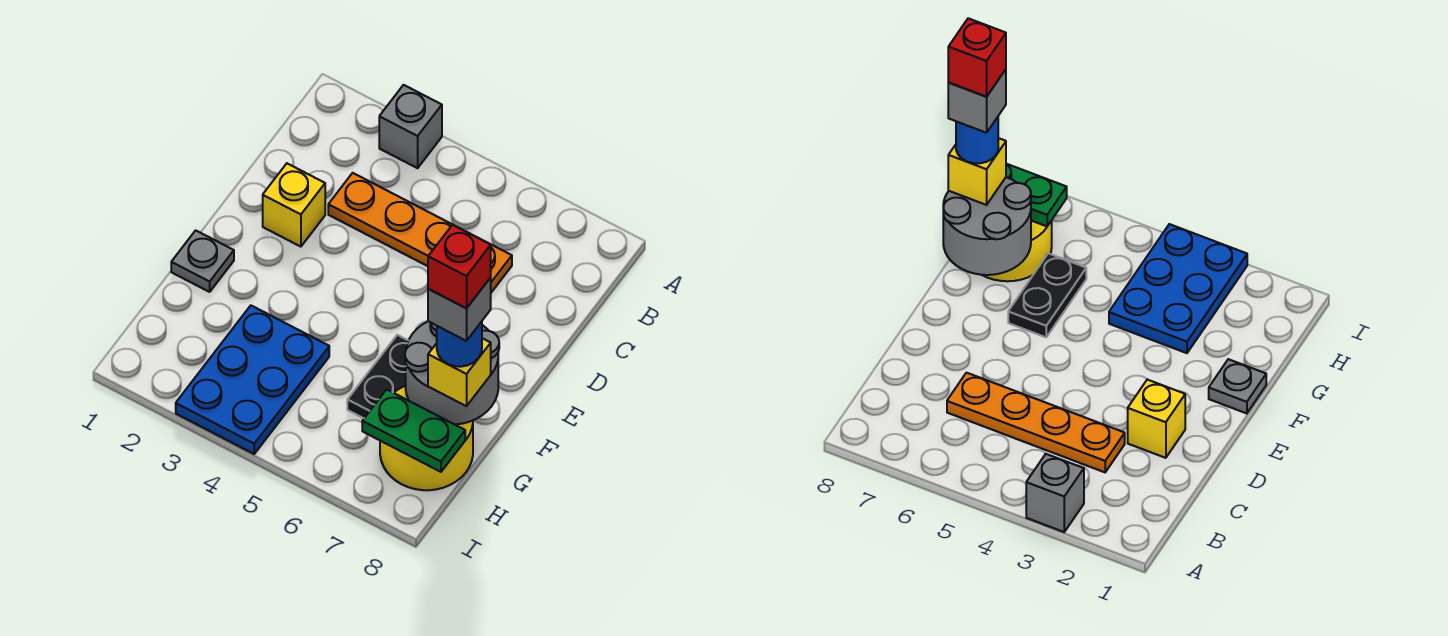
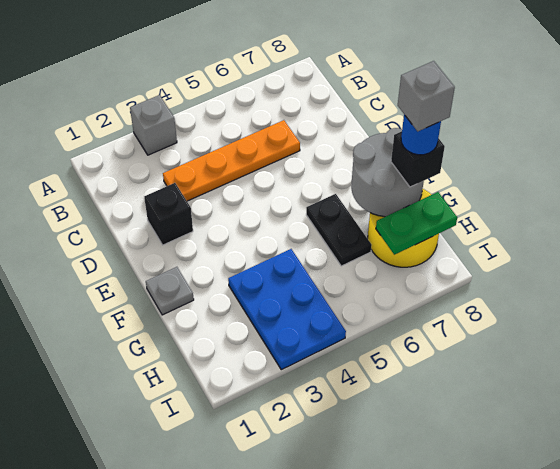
yellow 1x1 brick [263,164,325,247] -> black 1x1 brick [144,183,193,245]
yellow 1x1 brick [428,338,491,406] -> black 1x1 brick [391,131,445,187]
red 1x1 brick [428,225,491,308] -> none

